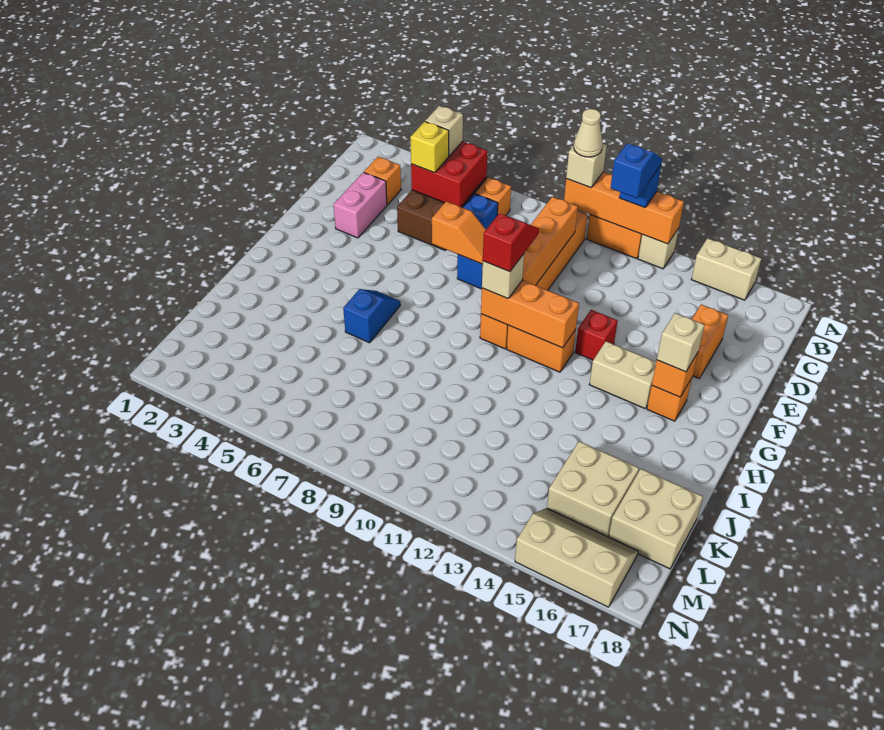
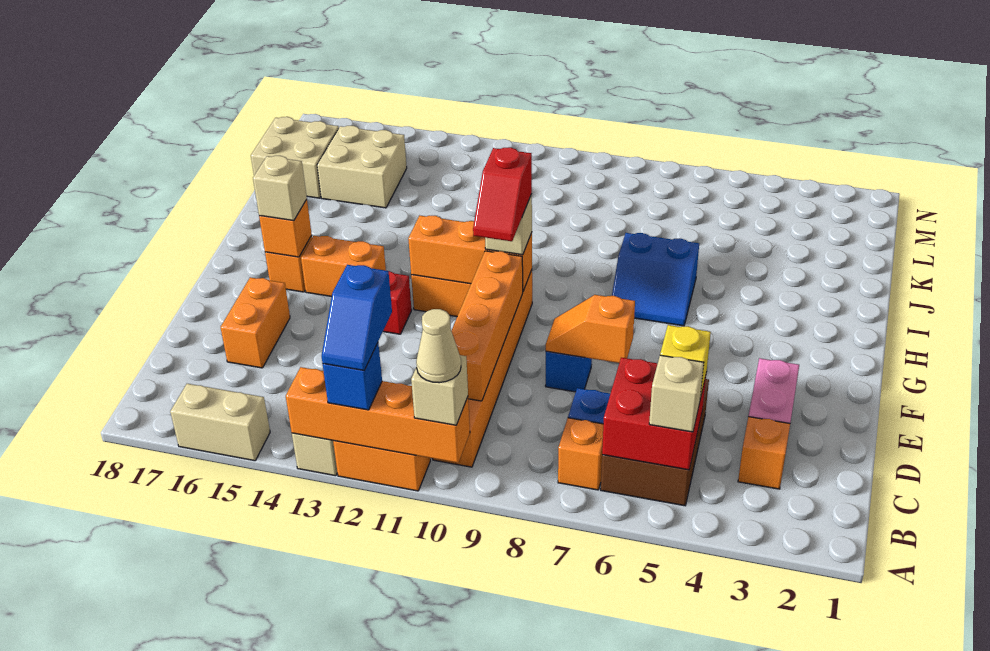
tan 1x2 brick [589,341,656,408] -> orange 1x2 brick [301,236,386,297]
blue 1x2 slope [343,289,400,343] -> blue 2x2 slope [612,233,699,326]
tan 2x3 slope [515,508,638,607] -> none

